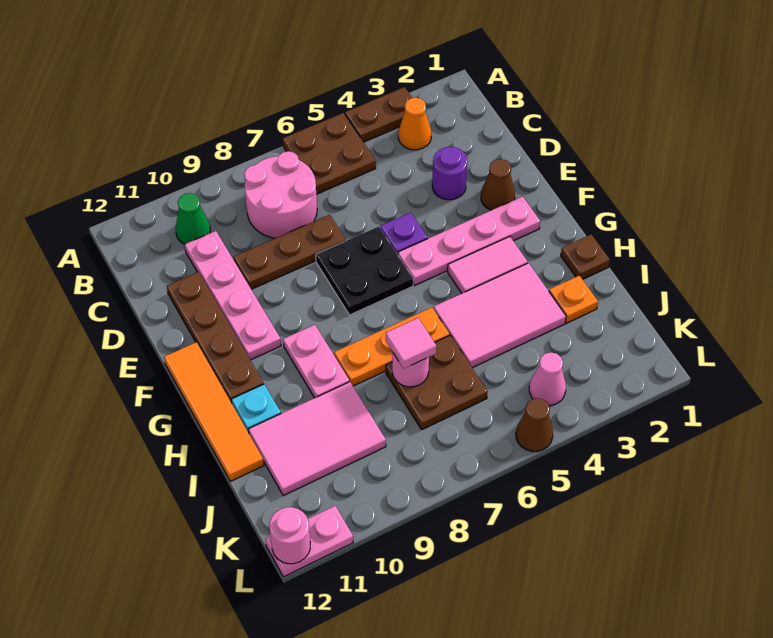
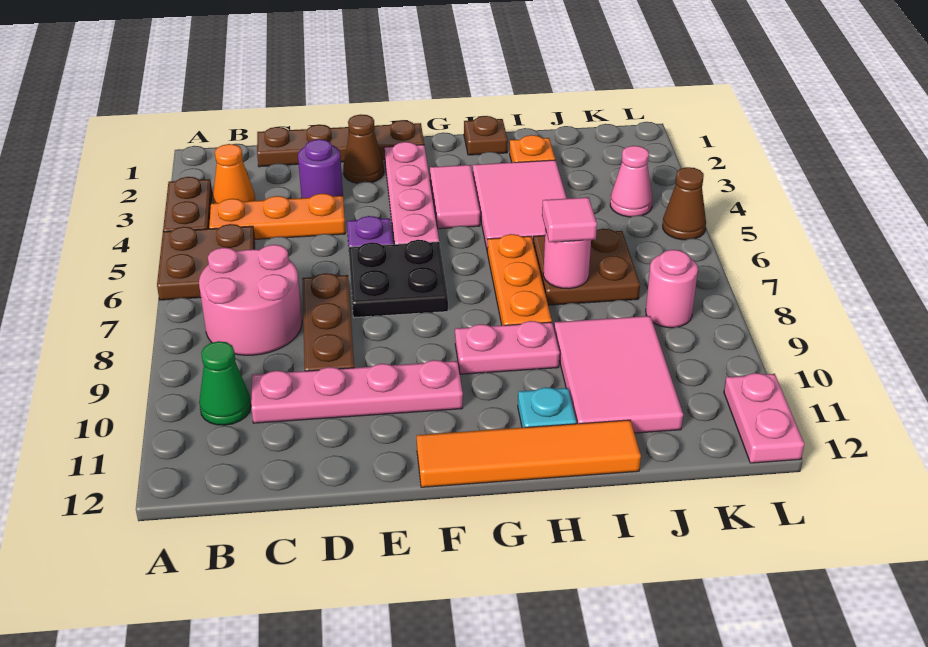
none -> orange 1x3 plate [209,193,345,239]
brown 1x4 plate [167,272,264,403] -> brown 1x4 plate moved to [257,120,424,167]
pink 1x1 round brick [270,507,310,564] -> pink 1x1 round brick moved to [646,250,698,328]

